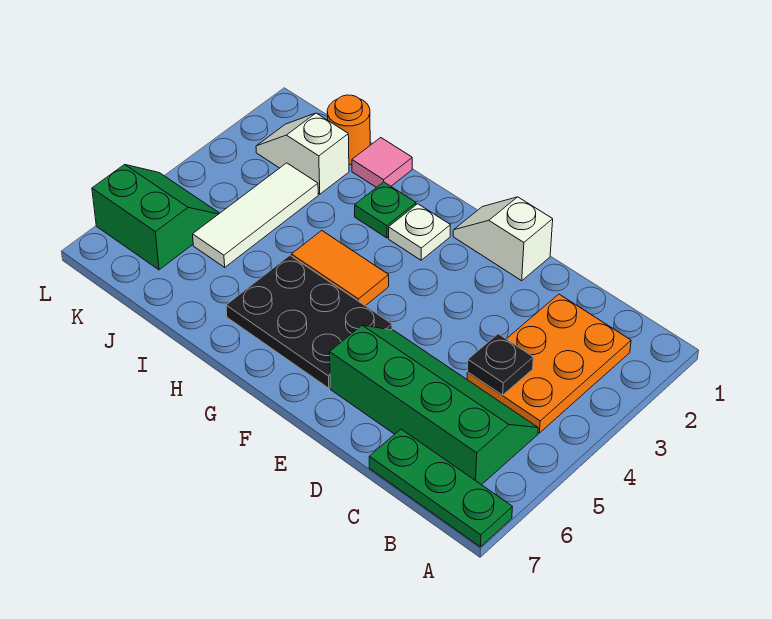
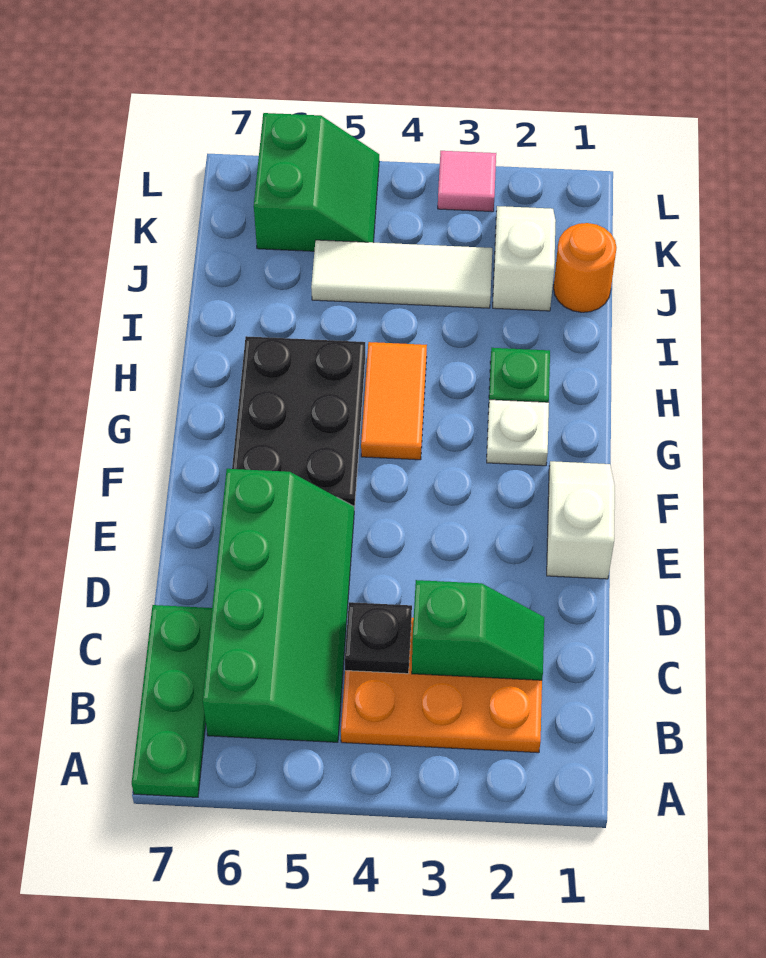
none -> green 1x2 slope [412,580,544,680]
pink 1x1 tile [352,138,412,188] -> pink 1x1 tile moved to [438,151,496,212]

